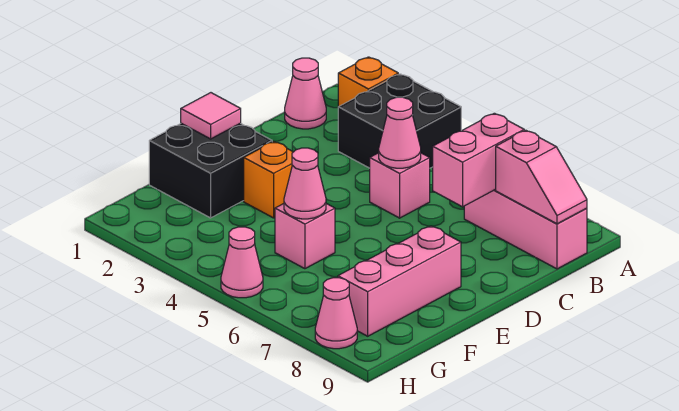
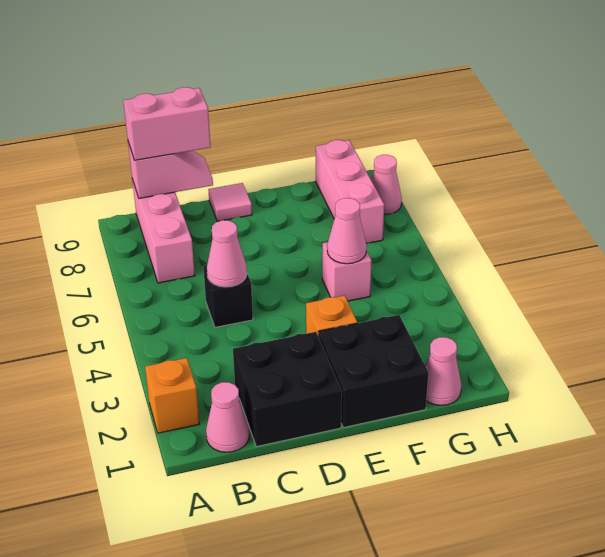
black 2x2 brick [338,74,461,168] -> black 2x2 brick moved to [233,332,342,447]
pink 1x2 brick [433,113,524,207] -> pink 1x2 brick moved to [123,87,211,160]
pink 1x2 slope [496,130,587,224] -> pink 1x2 slope turned to [128,142,213,198]
pink 1x1 brick [370,153,430,218] -> black 1x1 brick [203,265,253,327]
pink 1x1 tile [181,93,241,139] -> pink 1x1 tile moved to [208,183,252,221]
pink 1x3 brick [338,226,461,336] -> pink 1x3 brick turned to [316,140,384,244]
pink 1x1 cone [221,227,263,298] -> pink 1x1 cone moved to [426,337,461,405]

